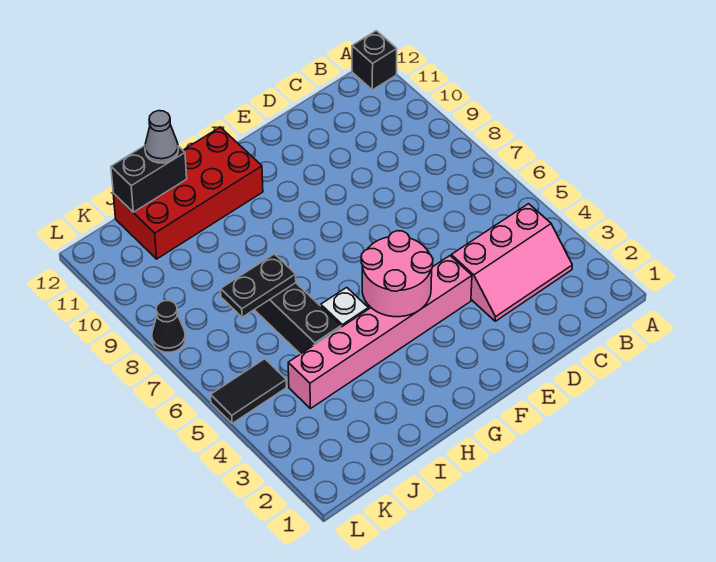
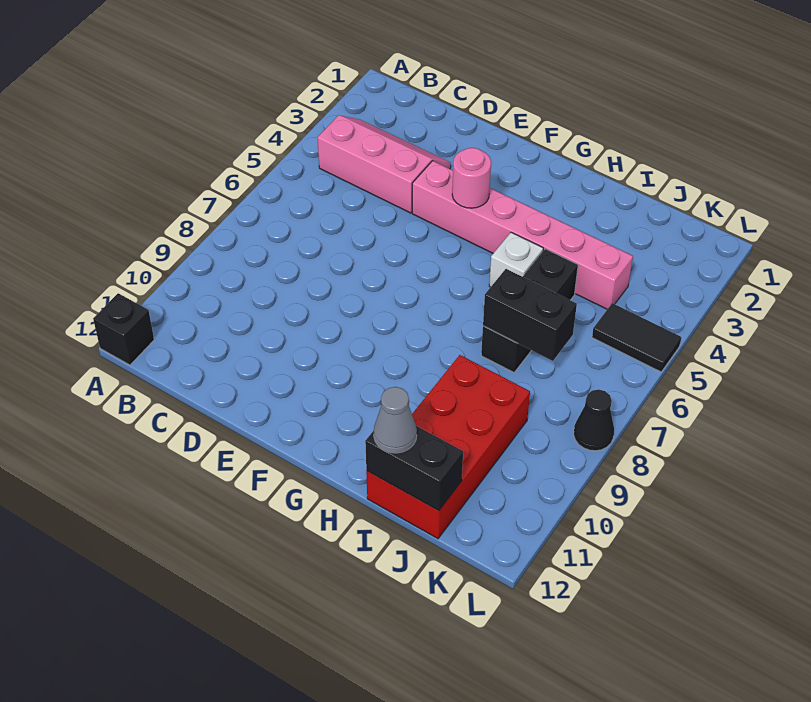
pink 2x2 round brick [361,231,433,317] -> pink 1x1 round brick [452,148,491,208]
red 2x4 brick [113,127,263,259] -> red 2x4 brick turned to [366,355,530,539]
black 1x2 plate [221,254,296,317] -> black 1x2 brick [483,269,577,361]

